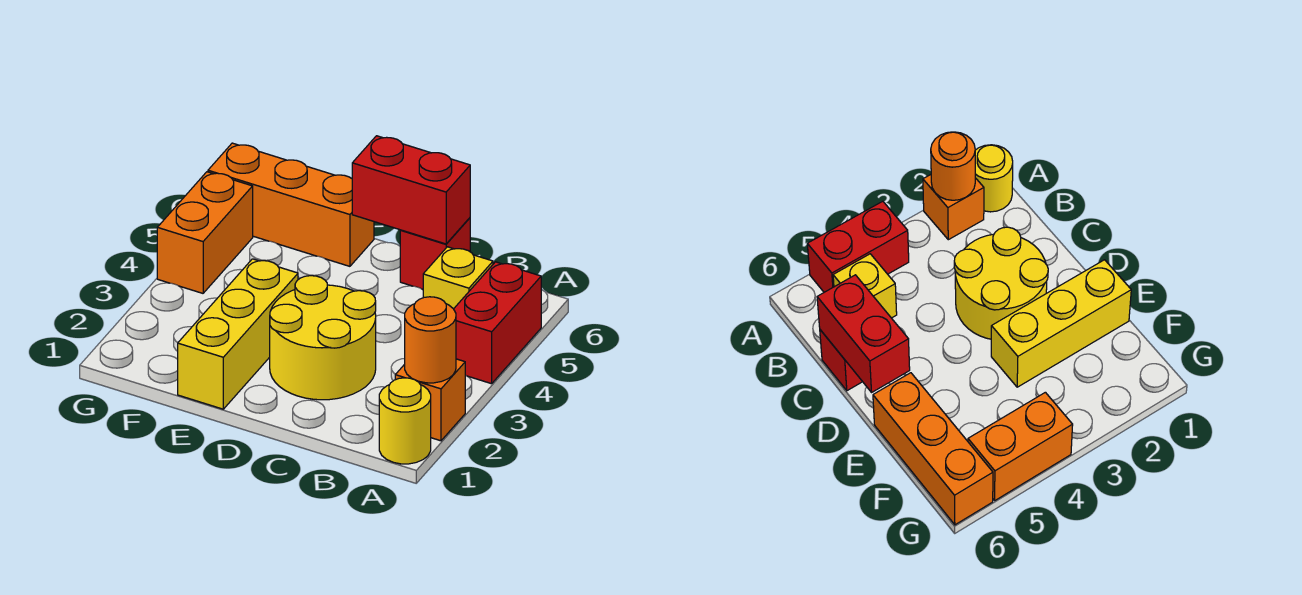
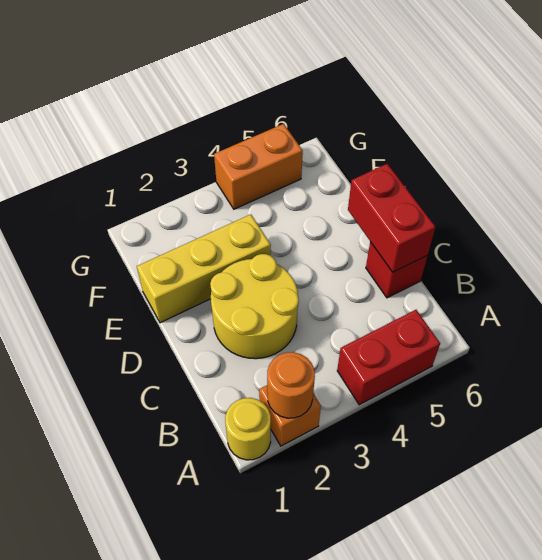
yellow 1x1 brick [423,247,493,309] -> none
orange 1x3 brick [208,143,374,266] -> none

